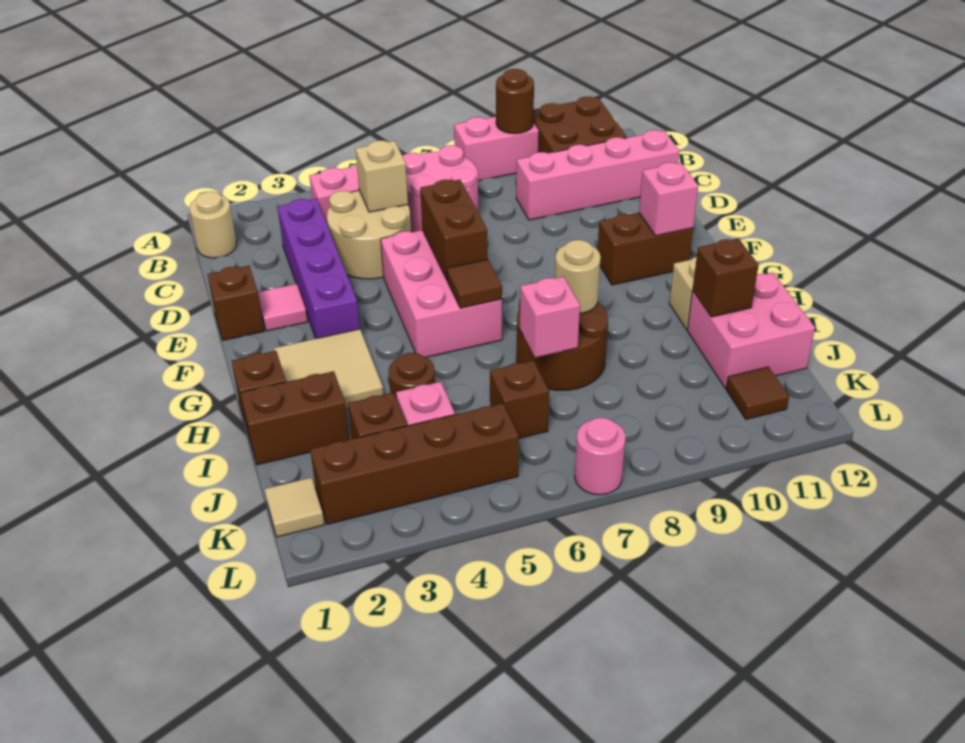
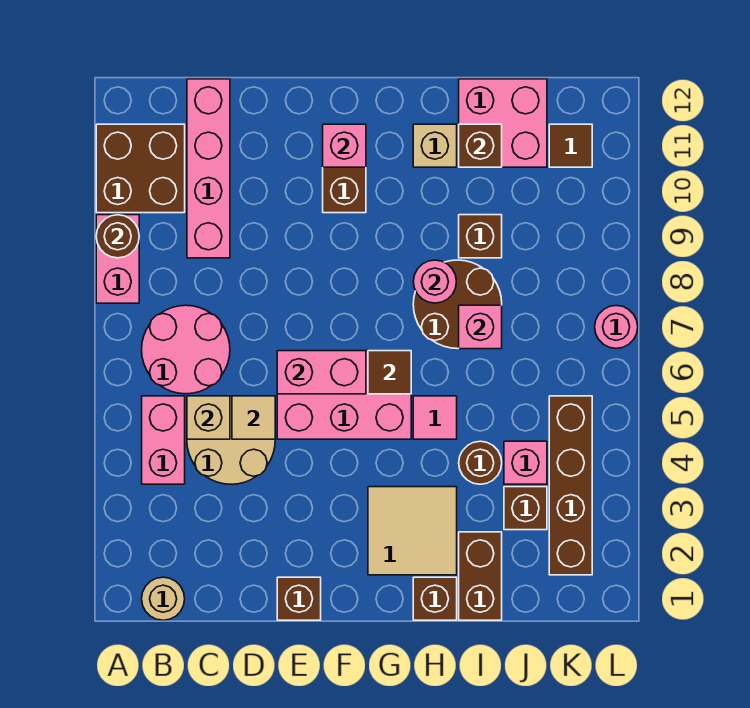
purple 1x4 brick [277,199,360,339] -> none
pink 1x1 tile [258,284,307,331] -> pink 1x1 tile moved to [413,396,457,439]
brown 1x2 brick [420,180,488,279] -> pink 1x2 brick [277,351,366,394]
tan 1x1 round brick [555,240,601,313] -> pink 1x1 round brick [413,260,456,303]
brown 1x1 brick [490,360,549,438] -> brown 1x1 brick moved to [459,215,502,258]
tan 1x1 tile [264,477,324,537] -> tan 1x1 tile moved to [232,396,275,439]

